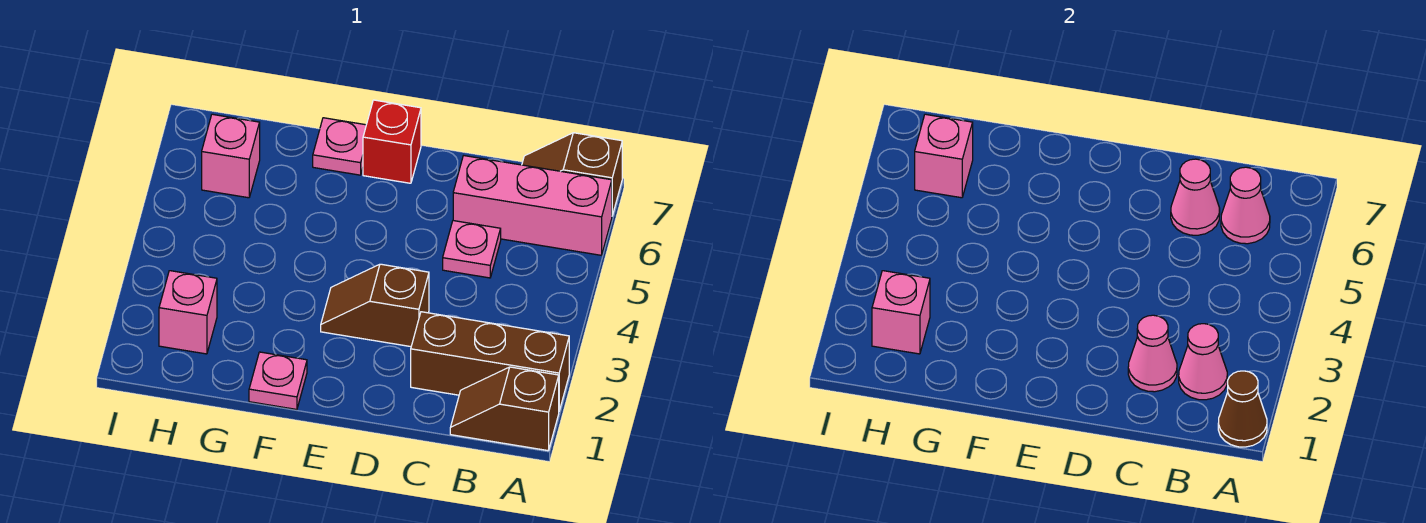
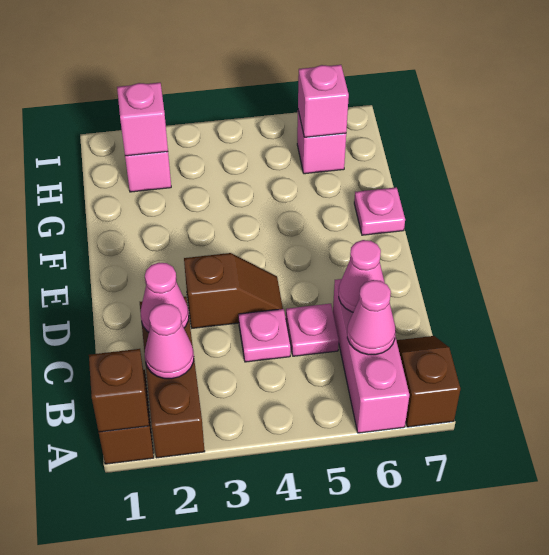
brown 1x1 cone [1218,371,1267,447] -> brown 1x1 brick [89,349,149,432]
brown 1x2 slope [321,264,429,347] -> brown 1x2 slope turned to [184,253,283,328]
red 1x1 brick [363,100,421,183] -> none
pink 1x1 plate [249,352,307,409] -> pink 1x1 plate moved to [239,309,291,362]

